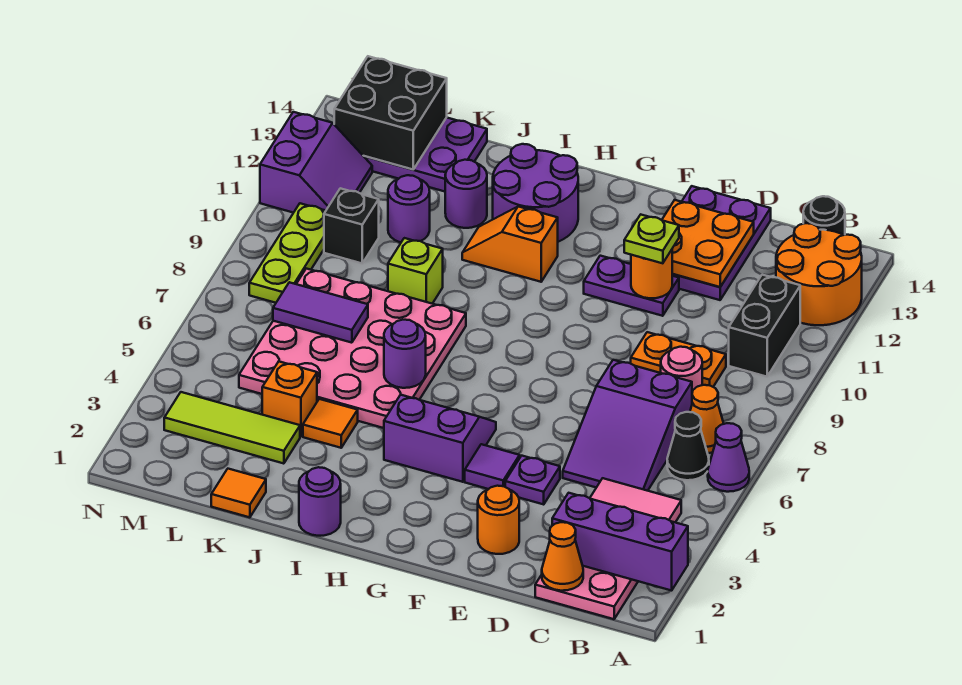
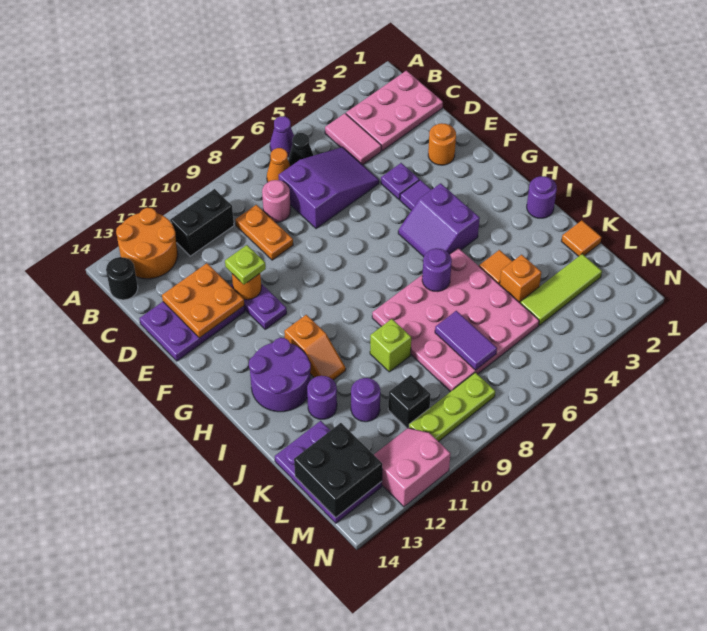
purple 1x3 brick [552,493,688,590] -> none
orange 1x1 cone [542,522,583,591] -> none
lime 1x3 tile [164,392,300,464] -> lime 1x3 tile turned to [520,254,602,325]
purple 2x2 slope [260,112,372,213] -> pink 2x2 slope [374,428,450,507]

